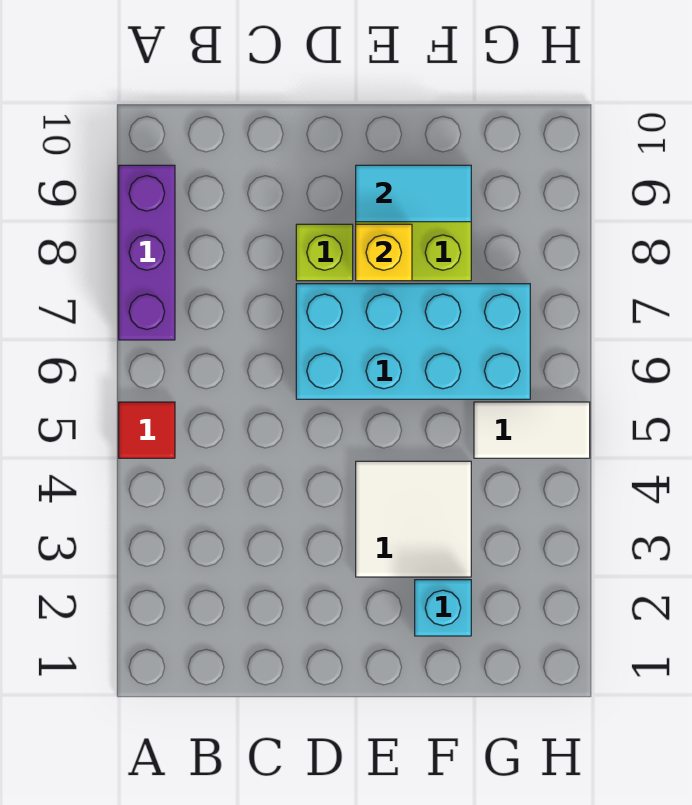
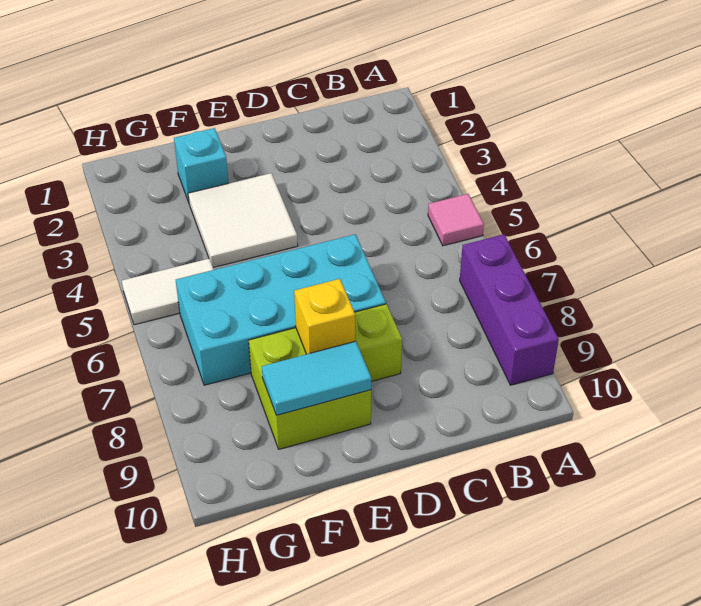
red 1x1 tile [119,402,175,458] -> pink 1x1 tile [428,194,484,246]

